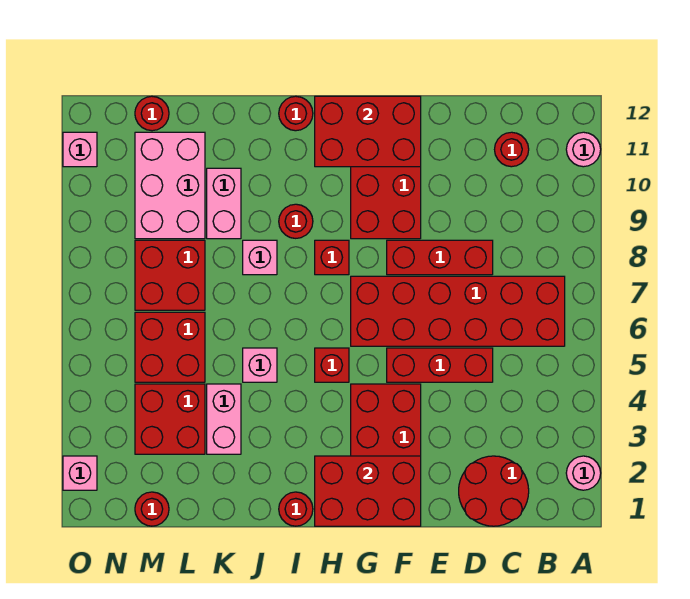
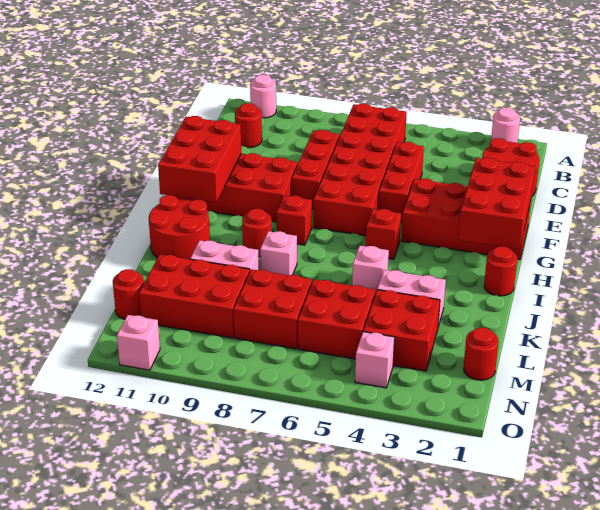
red 1x1 round brick [279,96,313,131] -> red 2x2 round brick [149,195,210,259]
pink 2x3 brick [135,132,205,239] -> red 2x3 brick [139,255,250,338]
pink 1x1 brick [63,456,97,490] -> pink 1x1 brick moved to [355,332,395,388]

